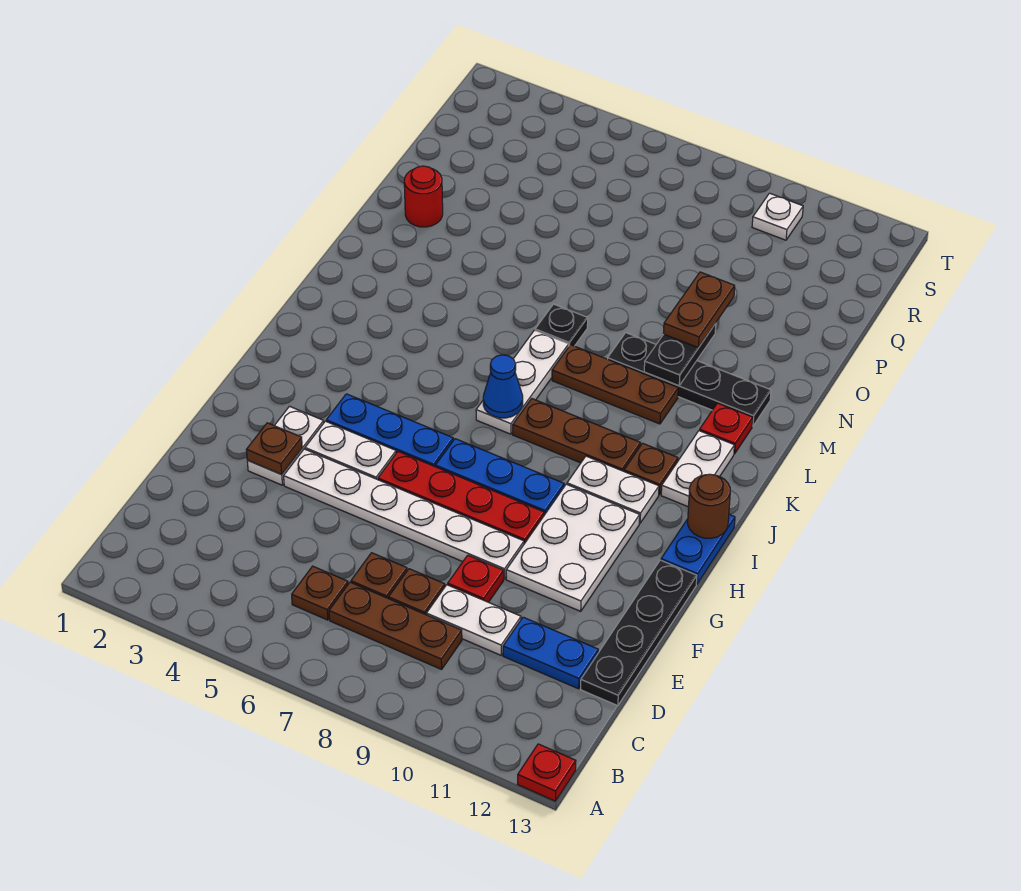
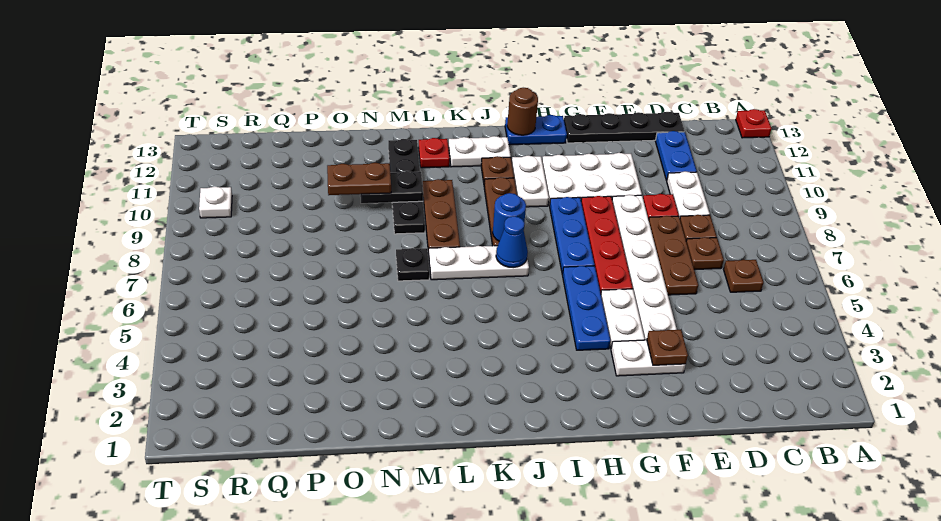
brown 1x3 plate [329,582,462,669] -> brown 1x3 plate moved to [649,216,698,295]
none -> blue 1x1 round brick [493,193,526,241]
red 1x1 round brick [404,166,443,227] -> none

